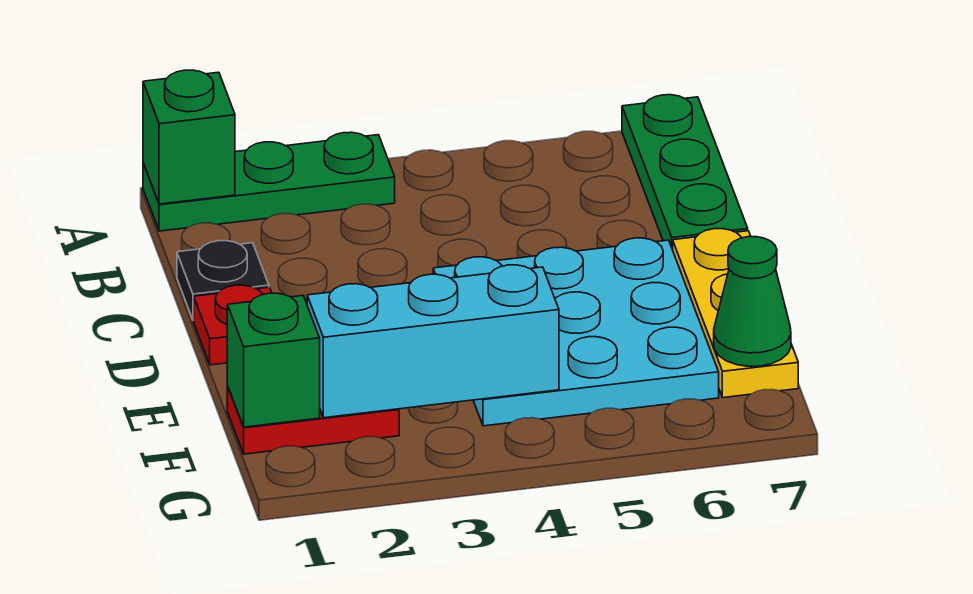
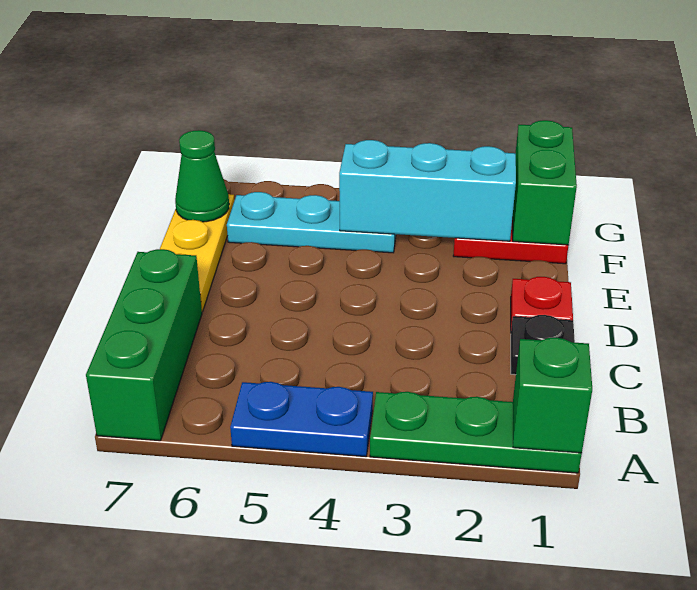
none -> blue 1x2 plate [230,382,373,457]
green 1x3 plate [622,95,748,250] -> green 1x3 brick [86,249,202,441]
cyan 3x3 plate [433,238,719,426] -> cyan 1x3 plate [227,192,396,253]
green 1x1 brick [227,293,320,427] -> green 1x2 brick [513,120,577,245]

